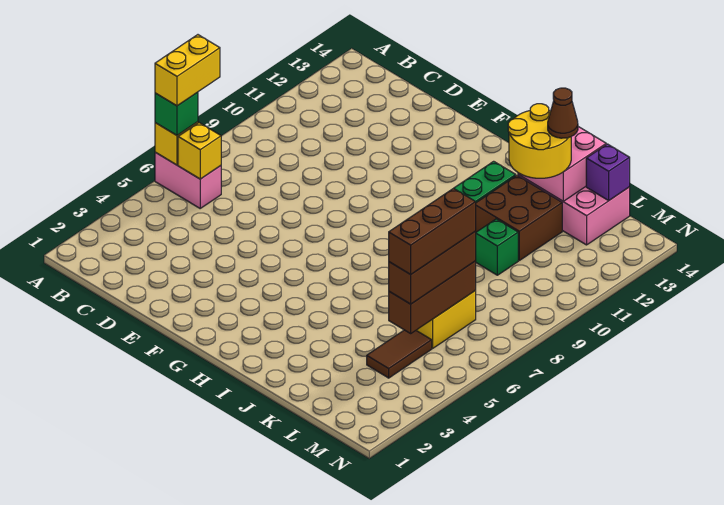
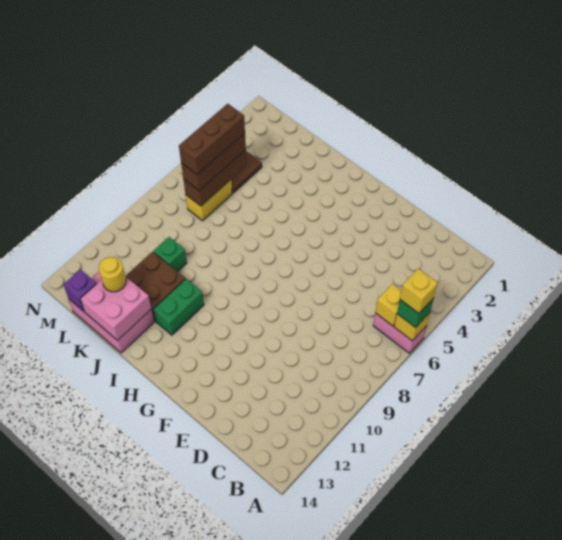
yellow 1x2 brick [155,35,220,106] -> yellow 1x1 brick [400,269,438,313]
yellow 2x2 round brick [508,104,571,178] -> yellow 1x1 round brick [99,257,126,292]
brown 1x1 cone [548,88,578,138] -> none

